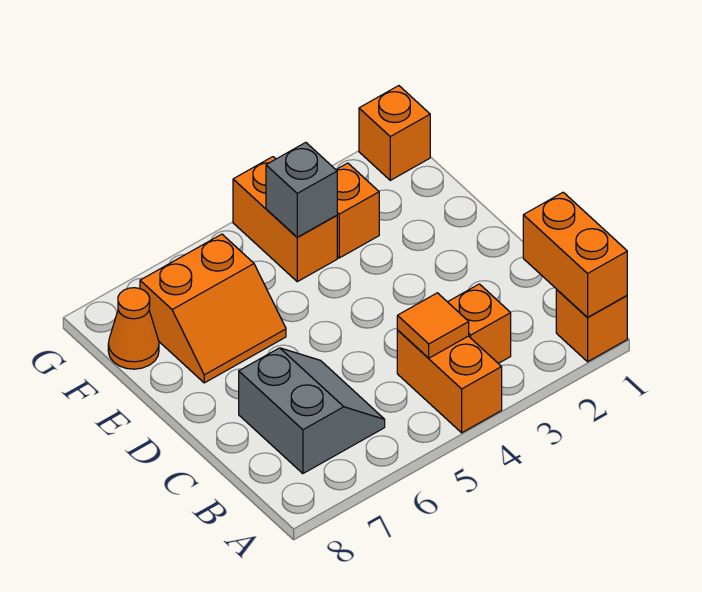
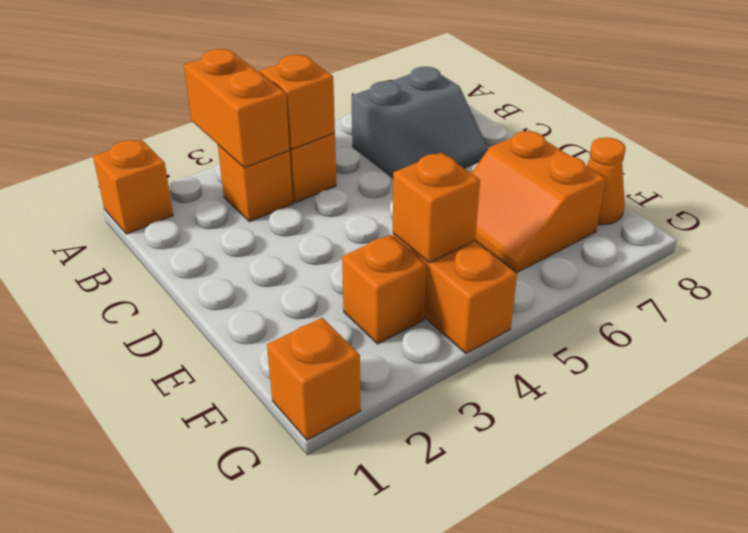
orange 1x2 brick [523,192,627,317] -> orange 1x2 brick moved to [184,49,289,168]
orange 1x1 tile [397,293,469,358] -> orange 1x1 brick [260,55,335,149]
grey 2x2 slope [239,348,385,474] -> grey 2x2 slope turned to [352,67,488,177]
orange 2x2 slope [140,234,286,383] -> orange 2x2 slope turned to [471,130,606,273]
grey 1x1 brick [266,142,337,237] -> orange 1x1 brick [393,153,480,263]

